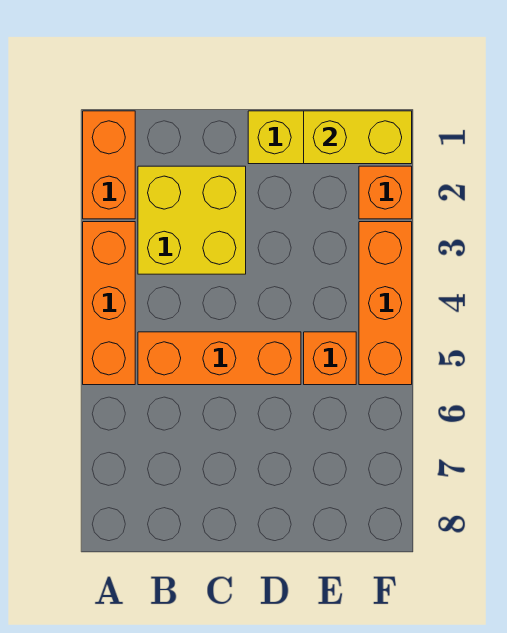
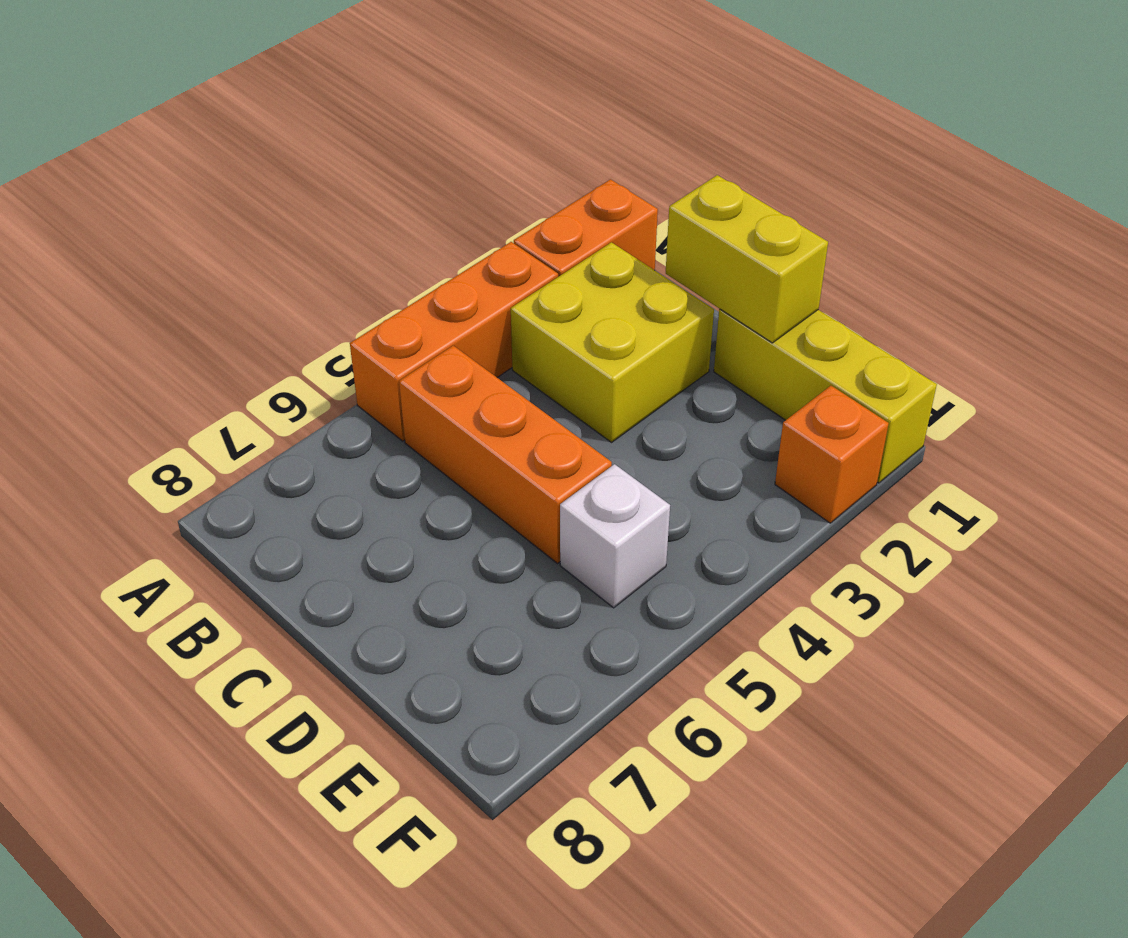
yellow 1x2 brick [304,111,412,164] -> yellow 1x2 brick moved to [666,175,828,343]
orange 1x1 brick [304,332,356,385] -> white 1x1 brick [560,464,670,608]
orange 1x3 brick [359,222,412,385] -> none

